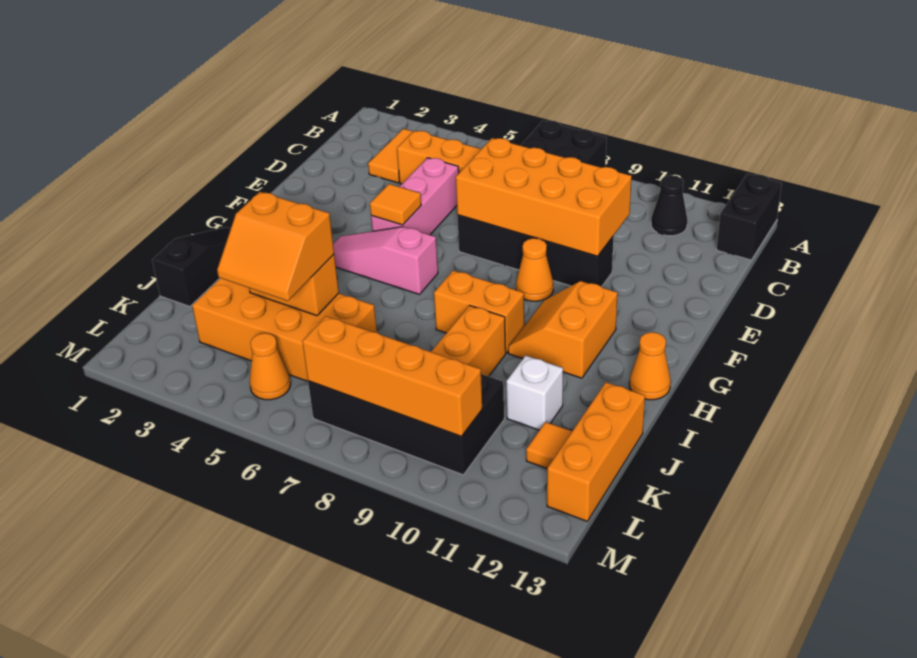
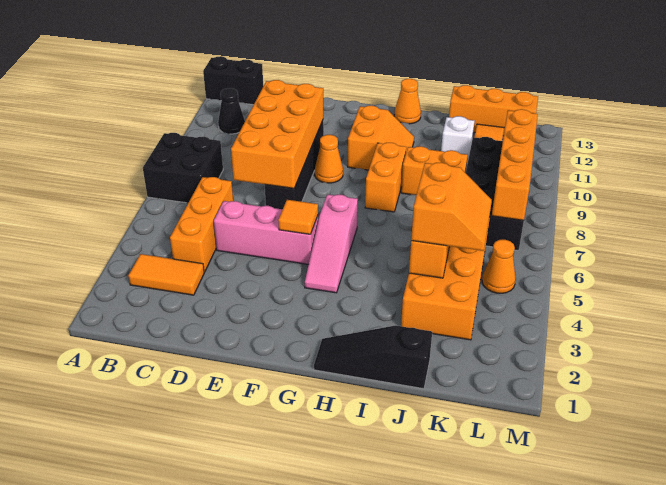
orange 2x2 slope [508,281,617,378] -> orange 2x2 slope turned to [348,106,414,170]

